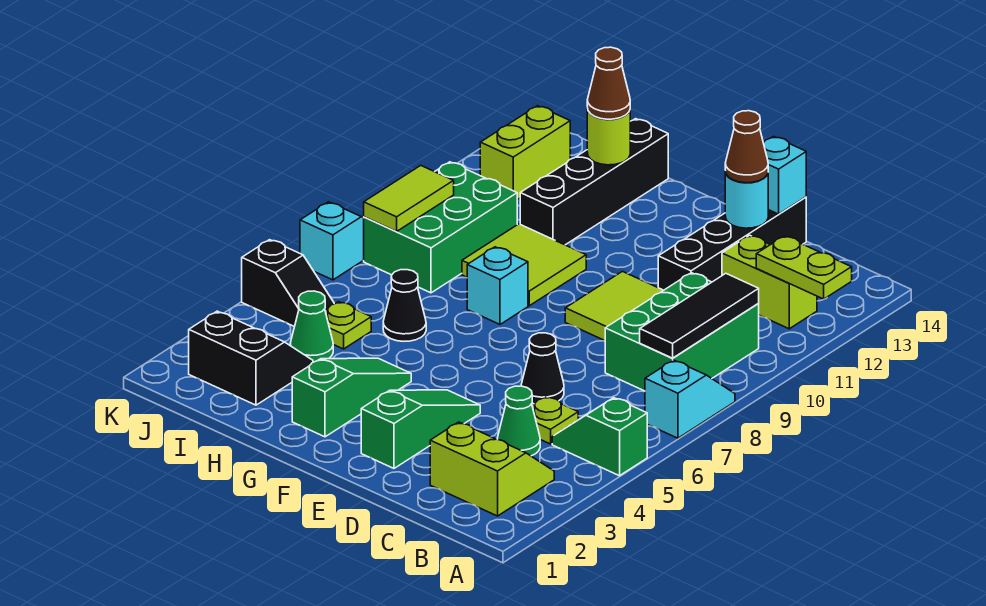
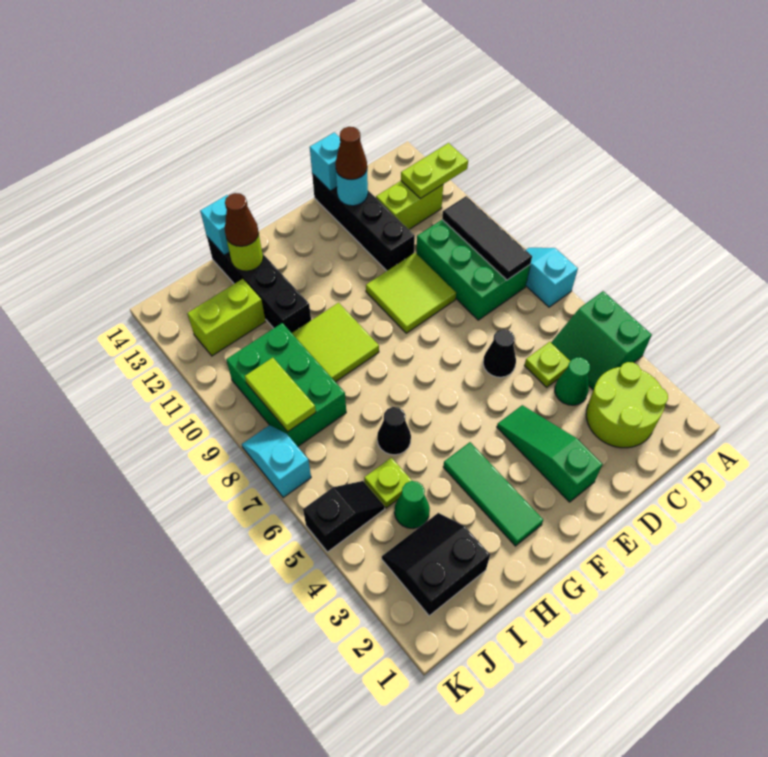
green 1x2 slope [552,398,647,476] -> green 2x2 slope [551,291,652,390]
lime 2x2 slope [430,422,554,516] -> lime 2x2 round brick [586,362,668,448]
green 1x3 slope [292,358,411,437] -> green 1x3 tile [443,442,543,546]
cyan 1x1 brick [467,247,528,324] -> cyan 1x1 brick moved to [200,195,229,255]
lime 1x2 brick [480,106,570,200] -> lime 1x2 brick turned to [187,279,266,356]

